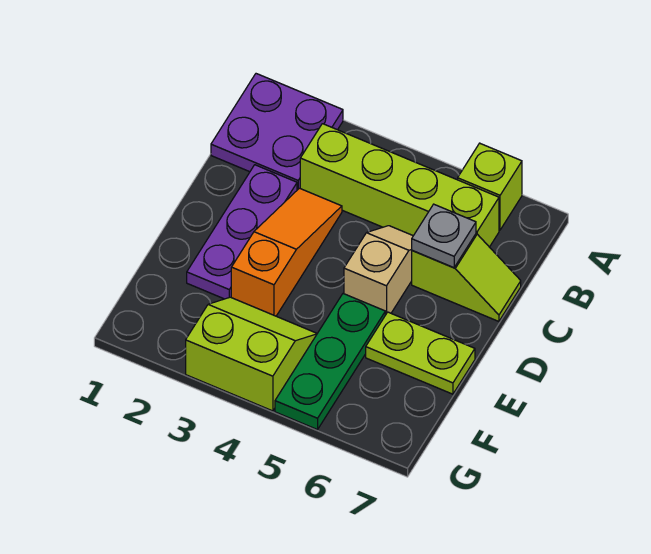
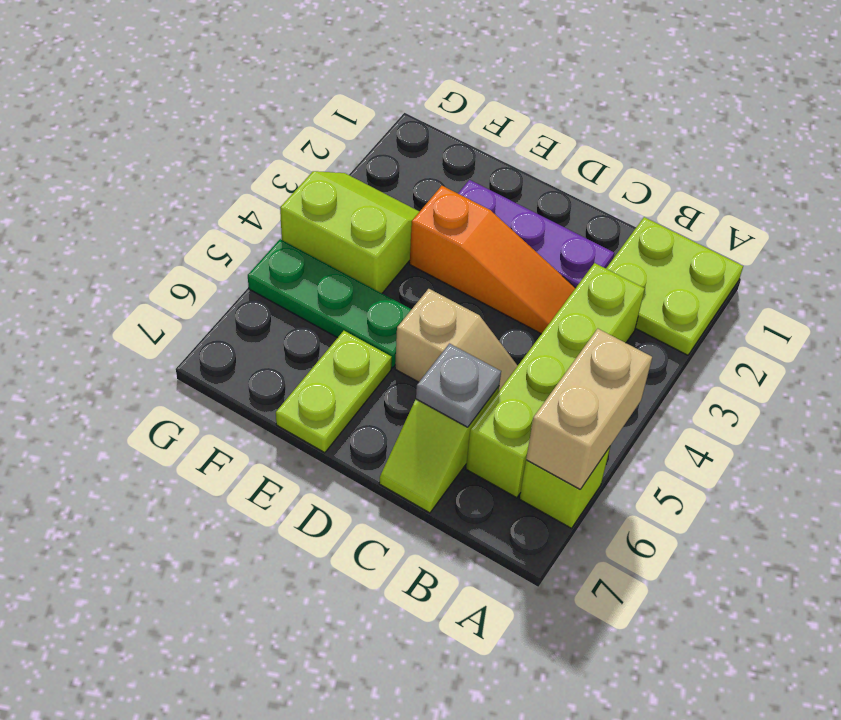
purple 2x2 plate [211,74,343,190] -> lime 2x2 plate [606,217,743,355]
none -> tan 1x2 brick [526,329,652,489]
lime 2x2 slope [186,297,317,411] -> lime 2x2 slope turned to [280,171,420,293]

